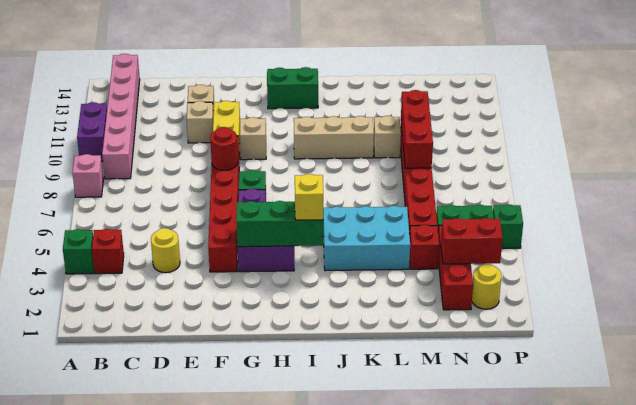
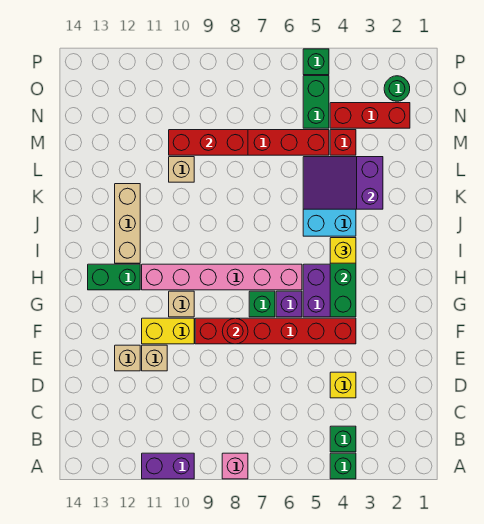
red 1x1 brick [92,229,124,274] -> green 1x1 brick [330,426,356,452]
pink 1x6 brick [102,54,140,179] -> pink 1x6 brick moved to [142,264,302,290]
yellow 1x1 round brick [151,228,180,273] -> yellow 1x1 brick [330,372,356,398]
green 1x2 brick [267,67,318,109] -> green 1x2 brick turned to [88,264,140,290]
tan 1x3 brick [294,116,374,159] -> tan 1x3 brick moved to [115,184,140,263]
none -> purple 2x3 slope [303,157,383,209]
red 1x2 brick [441,218,502,264] -> none
yellow 1x1 round brick [472,264,502,309] -> green 1x1 round brick [384,76,410,101]

